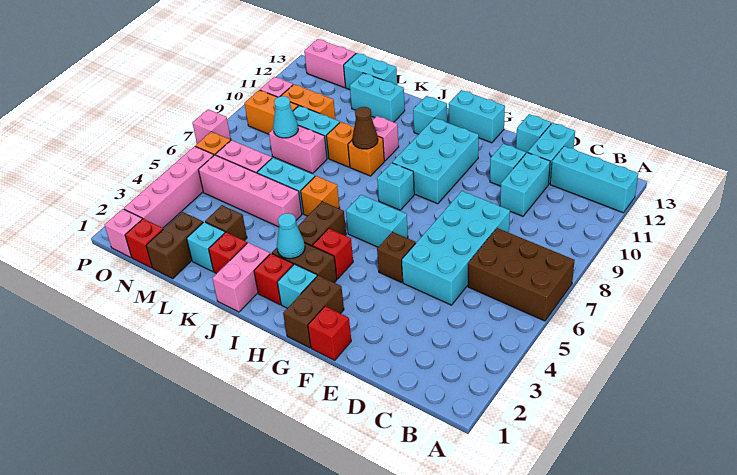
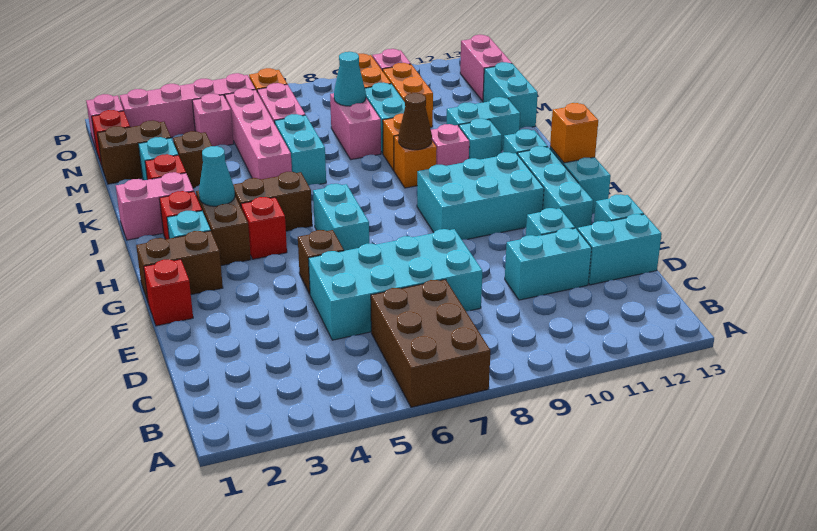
cyan 1x3 brick [550,146,638,213] -> cyan 1x3 brick moved to [517,146,593,229]
cyan 1x1 brick [377,163,414,210] -> cyan 1x1 brick moved to [459,118,502,160]
orange 1x1 brick [301,176,340,216] -> orange 1x1 brick moved to [550,103,598,163]
cyan 1x2 brick [350,73,405,122] -> cyan 1x2 brick turned to [447,97,520,151]
pink 1x1 brick [193,109,231,143] -> pink 1x1 brick moved to [192,94,234,146]

